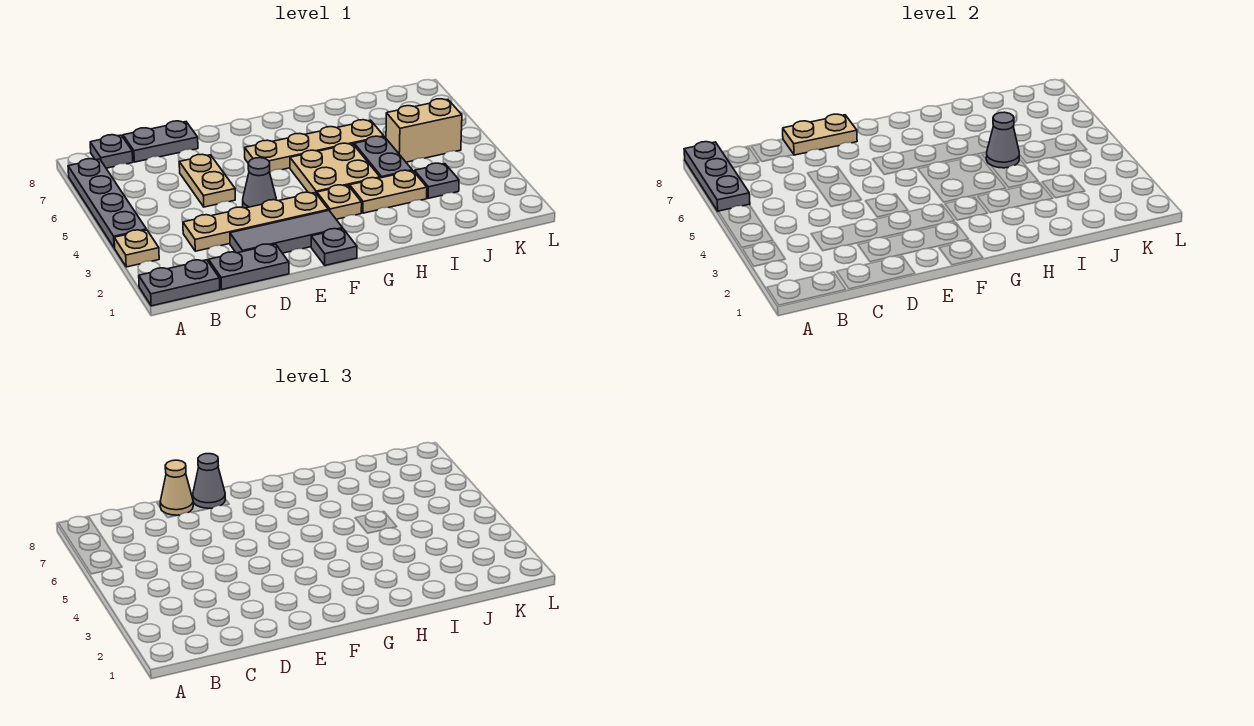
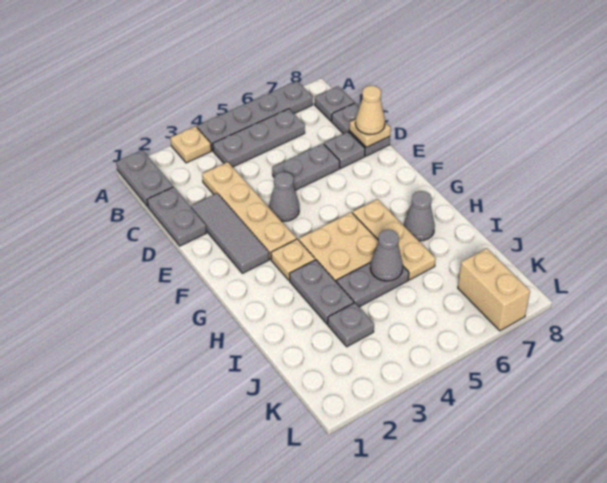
grey 1x3 plate [684,142,750,211] -> grey 1x3 plate moved to [213,109,305,167]
tan 1x2 plate [179,154,235,207] -> grey 1x2 plate [272,144,340,190]
tan 1x2 plate [783,114,857,155] -> tan 1x1 plate [349,119,391,147]
grey 1x1 cone [193,454,225,509] -> grey 1x1 cone moved to [404,191,435,241]
grey 1x1 plate [311,229,357,265] -> grey 1x1 plate moved to [324,132,365,168]
tan 1x4 plate [245,120,384,172] -> tan 1x3 plate [353,199,436,280]
tan 1x2 plate [350,170,427,213] -> grey 1x2 plate [289,260,354,324]
tan 1x2 brick [386,99,462,162] -> tan 1x2 brick moved to [458,248,530,331]

